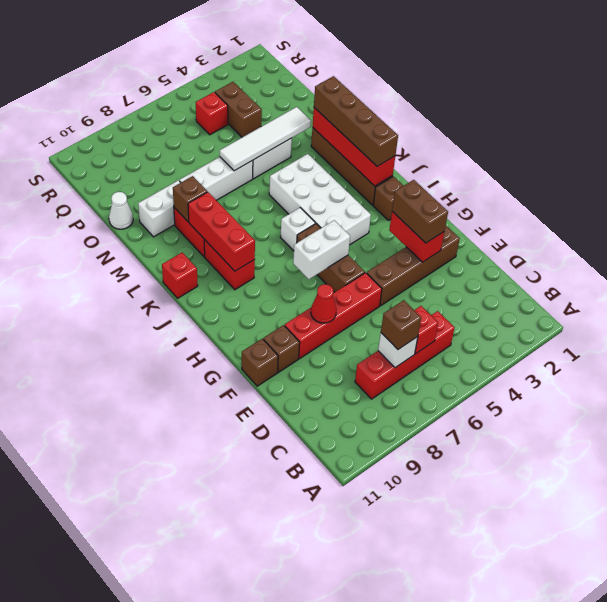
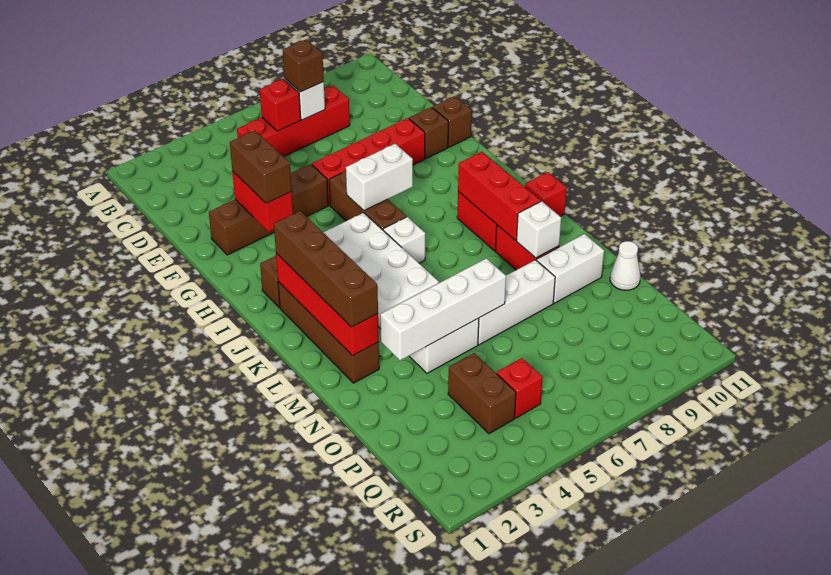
red 1x1 cone [311,284,336,323] -> none
brown 1x1 brick [173,176,207,222] -> white 1x1 brick [517,201,561,258]
white 1x4 tile [220,107,311,171] -> white 1x4 brick [380,258,506,361]

